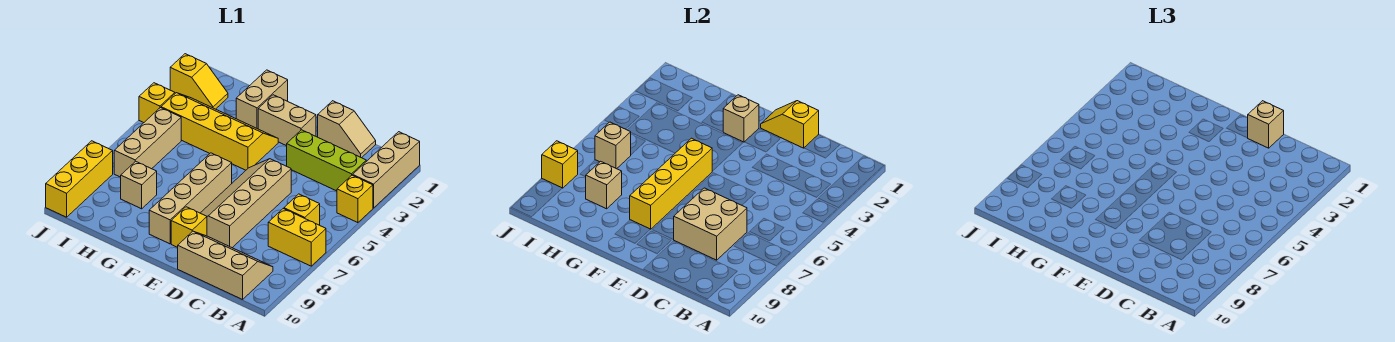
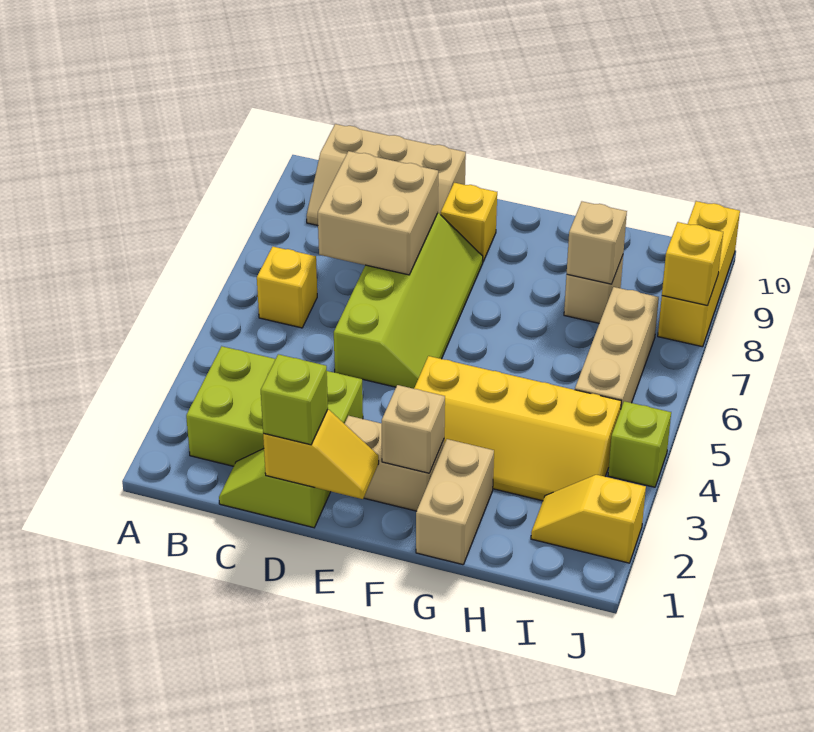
tan 1x3 brick [353,132,420,208] -> none
yellow 1x1 brick [337,175,373,223] -> none
yellow 1x2 brick [268,209,326,266] -> none
lime 1x3 brick [287,130,366,191] -> lime 2x3 brick [186,346,363,466]
tan 1x2 slope [318,101,376,158] -> lime 1x2 slope [219,449,331,528]
tan 1x1 brick [1248,101,1284,148] -> lime 1x1 brick [261,354,328,445]
tan 2x4 slope [201,159,291,248] -> lime 2x4 slope [334,213,483,389]
yellow 1x4 brick [630,138,712,229] -> none
tan 1x4 brick [149,153,232,244] -> none
tan 1x1 brick [595,122,631,169] -> none
yellow 1x1 brick [139,83,175,123] -> lime 1x1 brick [608,401,671,487]

